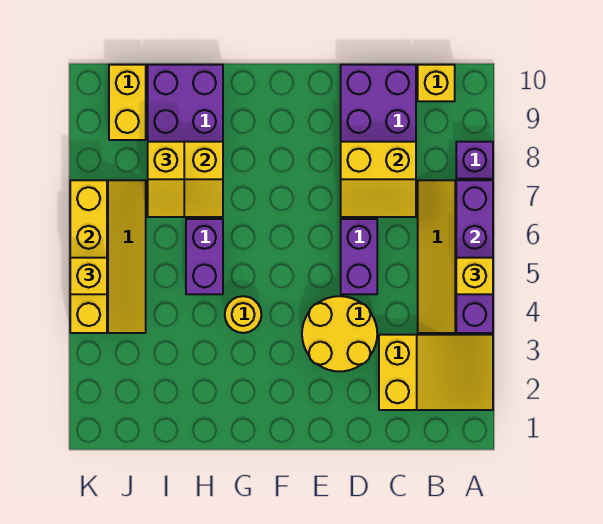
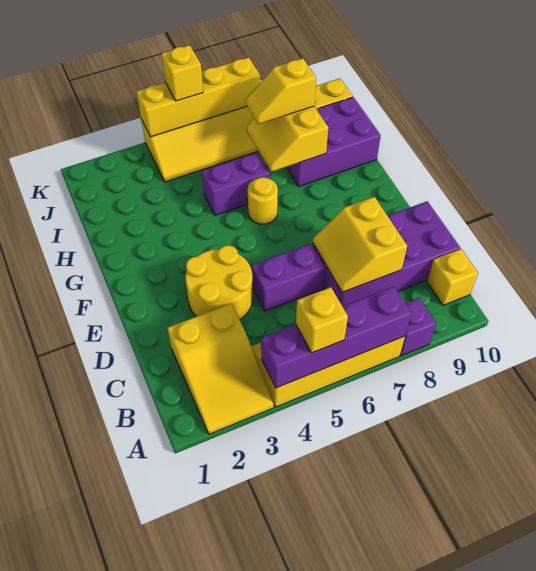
yellow 1x1 round brick [225,296,261,333] -> yellow 1x1 round brick moved to [248,177,278,224]

